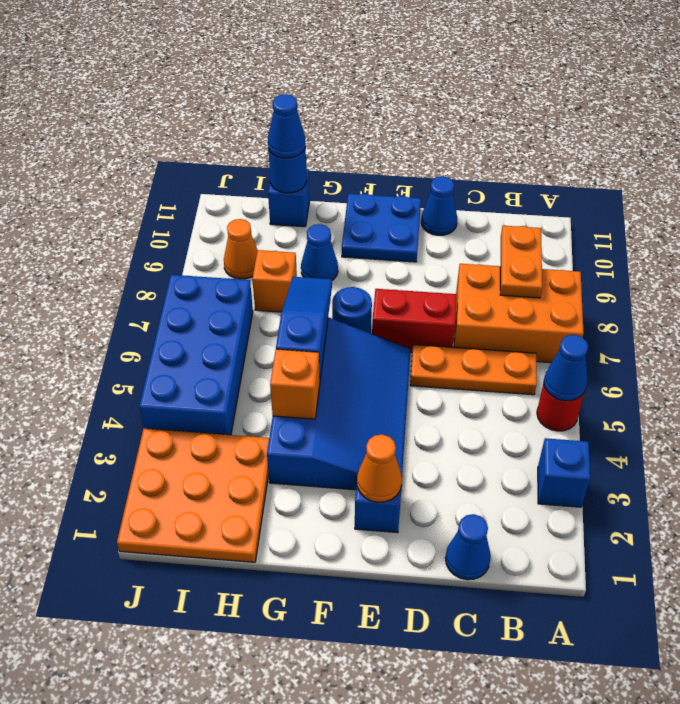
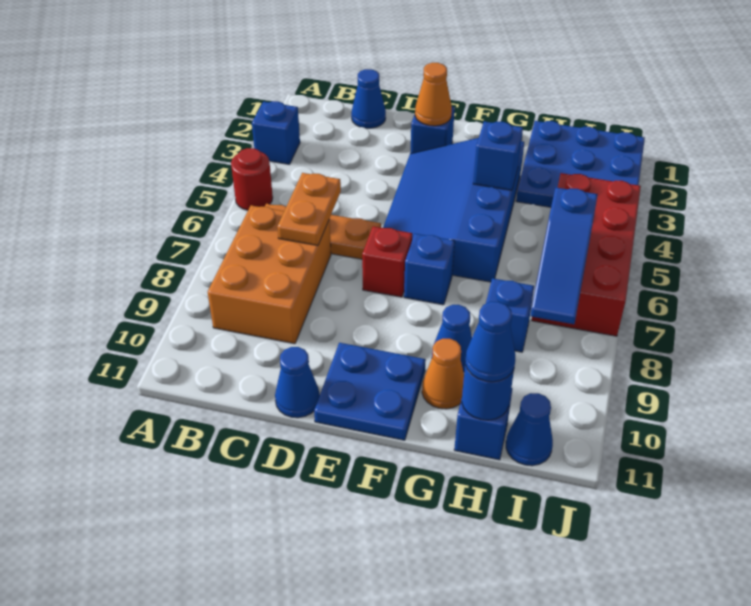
blue 1x1 cone [544,335,588,401] -> blue 1x1 cone moved to [506,393,553,466]
orange 2x3 brick [454,264,584,363] -> orange 2x3 brick turned to [208,205,331,344]
orange 1x2 plate [500,226,542,298] -> orange 1x2 plate moved to [277,173,341,246]
red 1x2 brick [372,289,456,353] -> red 1x1 brick [362,226,412,297]
blue 1x1 round brick [332,287,372,333] -> blue 1x1 brick [404,234,455,305]
orange 1x1 brick [270,349,320,419] -> blue 1x1 brick [473,121,523,190]
blue 1x3 slope [276,277,332,378] -> blue 1x3 slope moved to [530,188,598,324]
orange 3x3 plate [117,429,269,562] -> blue 3x3 plate [516,121,645,207]
orange 1x1 brick [252,250,297,312] -> blue 1x1 brick [486,278,534,352]
blue 2x4 brick [139,275,253,435] -> red 2x4 brick [532,173,641,336]
orange 1x1 cone [224,219,257,279] -> orange 1x1 cone moved to [422,339,464,409]

